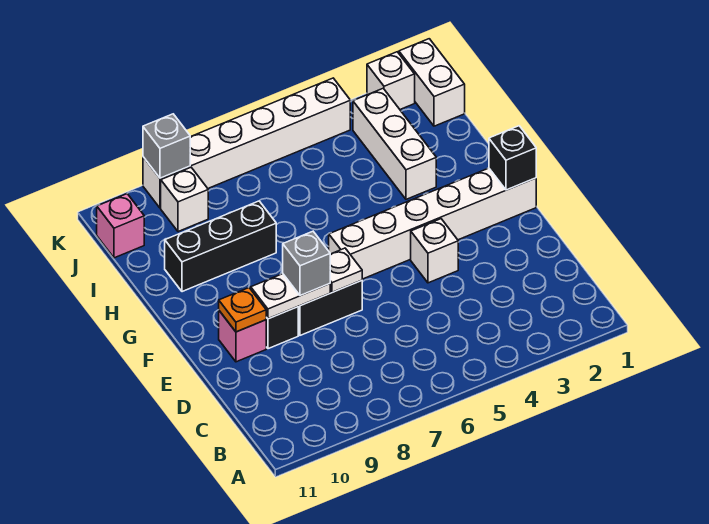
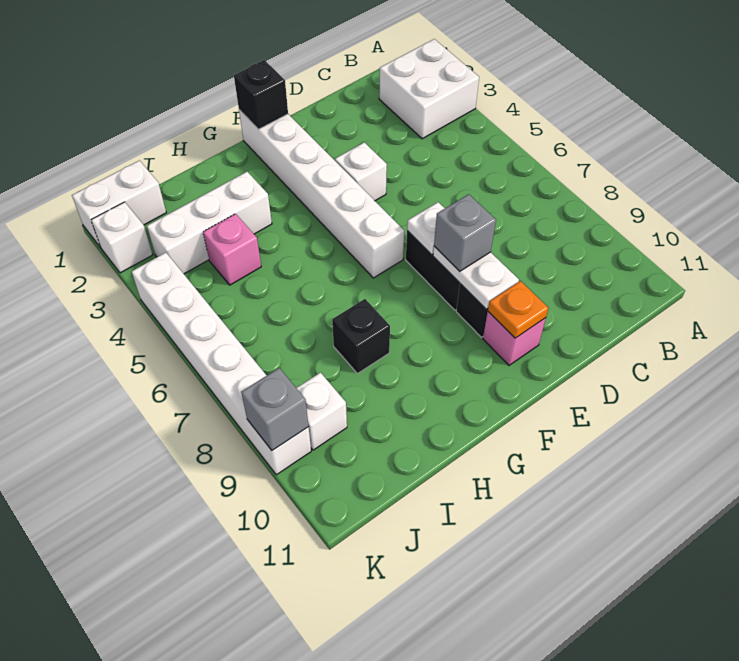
none -> white 2x2 brick [379,39,479,139]
black 1x3 brick [165,201,276,292] -> black 1x1 brick [332,299,390,374]
pink 1x1 brick [97,194,144,258] -> pink 1x1 brick moved to [203,214,261,285]

